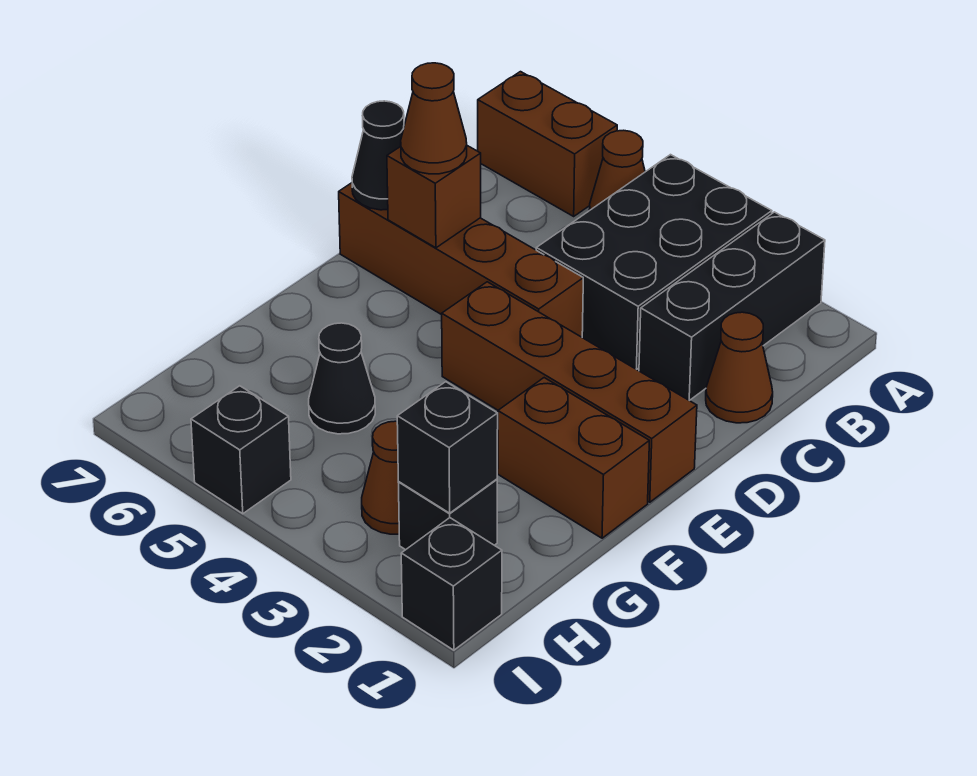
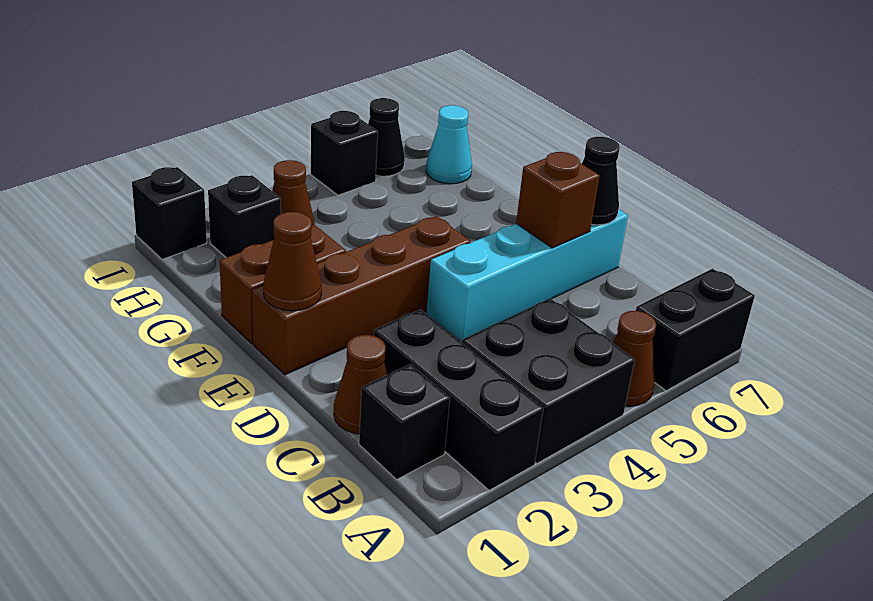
black 2x3 brick [536,155,772,370] -> black 2x2 brick [462,298,635,463]
brown 1x2 brick [478,72,617,216] -> black 1x2 brick [636,269,755,391]
brown 1x4 brick [339,183,583,337] -> cyan 1x4 brick [427,209,628,341]
brown 1x1 cone [401,63,467,174] -> brown 1x1 cone moved to [263,212,322,311]
black 1x1 cone [309,323,375,434] -> black 1x1 cone moved to [368,98,405,176]
black 1x1 brick [397,382,498,513] -> black 1x1 brick moved to [359,364,450,479]
none -> cyan 1x1 cone [426,105,472,184]

